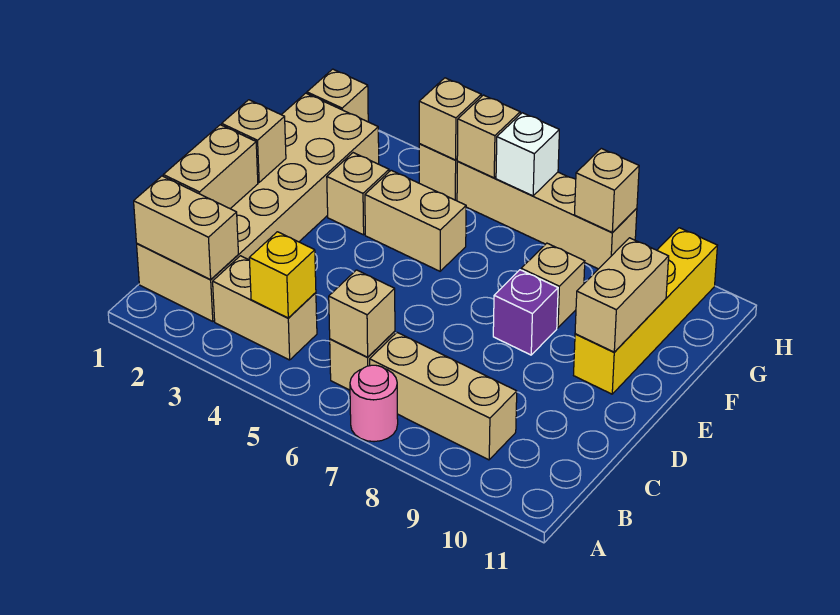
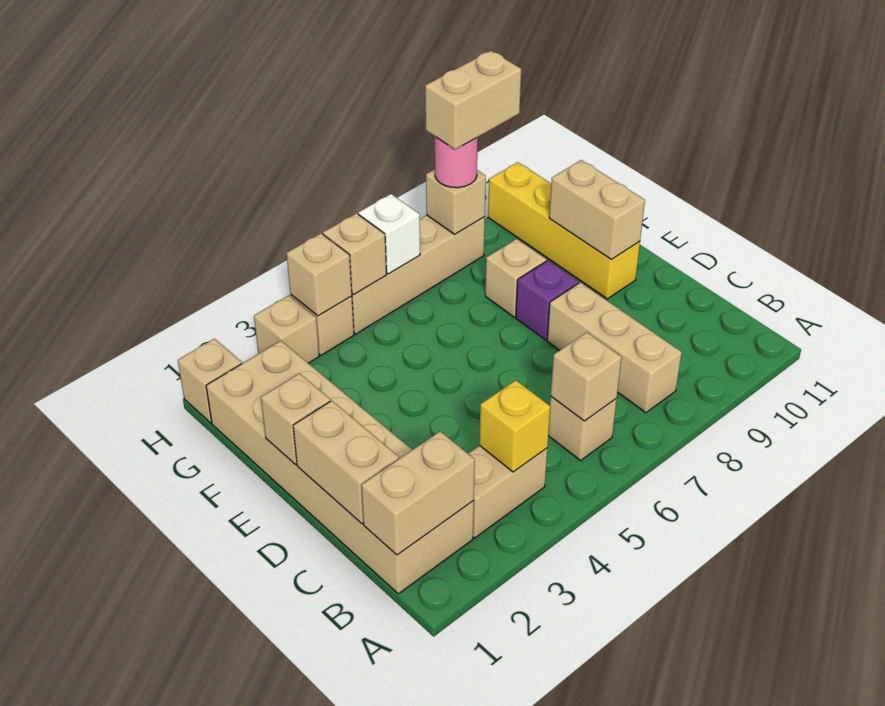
pink 1x1 round brick [350,365,398,442] -> pink 1x1 round brick moved to [435,137,478,188]
tan 1x3 brick [370,333,517,460] -> tan 1x3 brick turned to [547,282,682,413]
tan 1x1 brick [327,153,389,235] -> tan 1x1 brick moved to [254,296,319,363]
tan 1x2 brick [365,170,466,271] -> tan 1x2 brick moved to [425,51,521,150]

